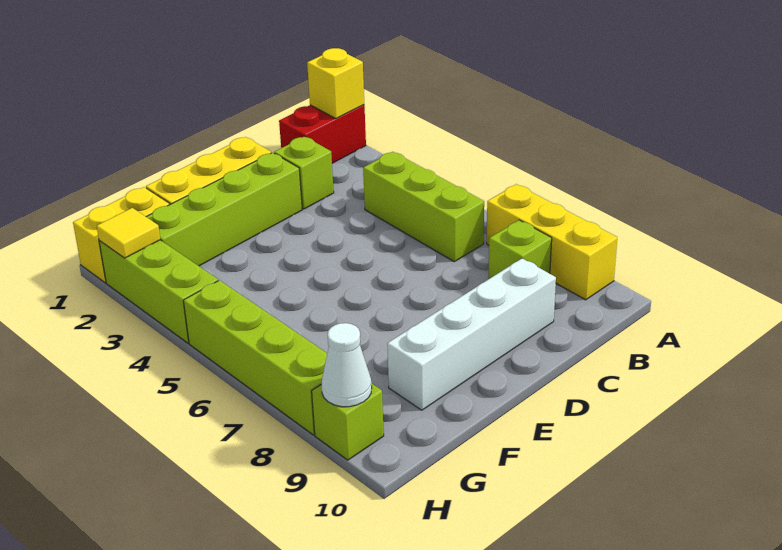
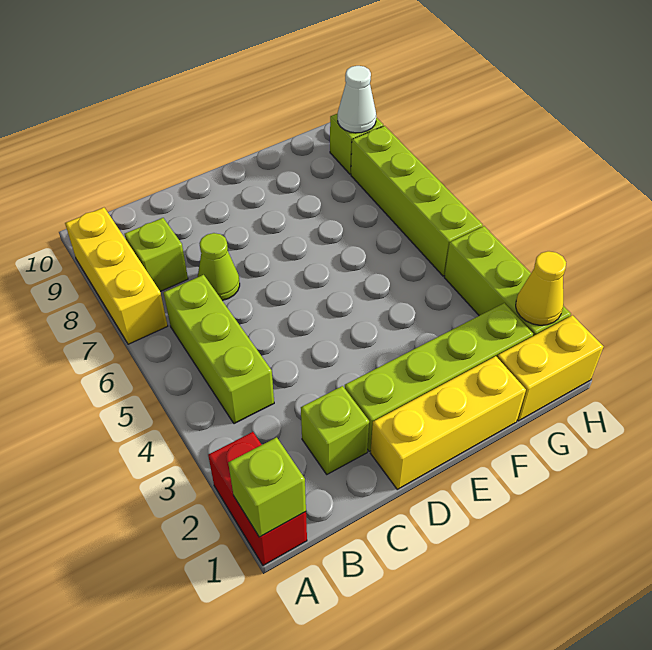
red 1x2 brick [279,105,366,163] -> red 1x2 brick turned to [208,432,307,566]
yellow 1x1 brick [307,48,364,119] -> lime 1x1 brick [228,437,306,537]
none -> lime 1x1 cone [198,233,240,301]
white 1x4 brick [387,258,556,410] -> none
yellow 1x1 tile [97,208,160,258] -> yellow 1x1 cone [516,251,566,325]

